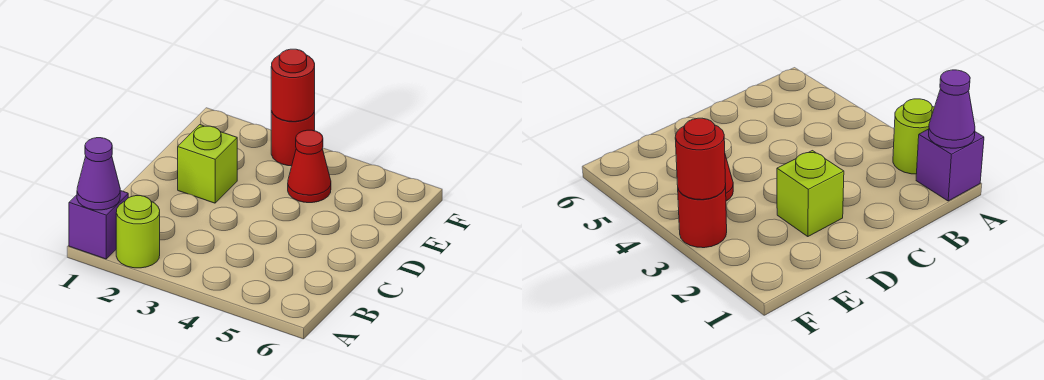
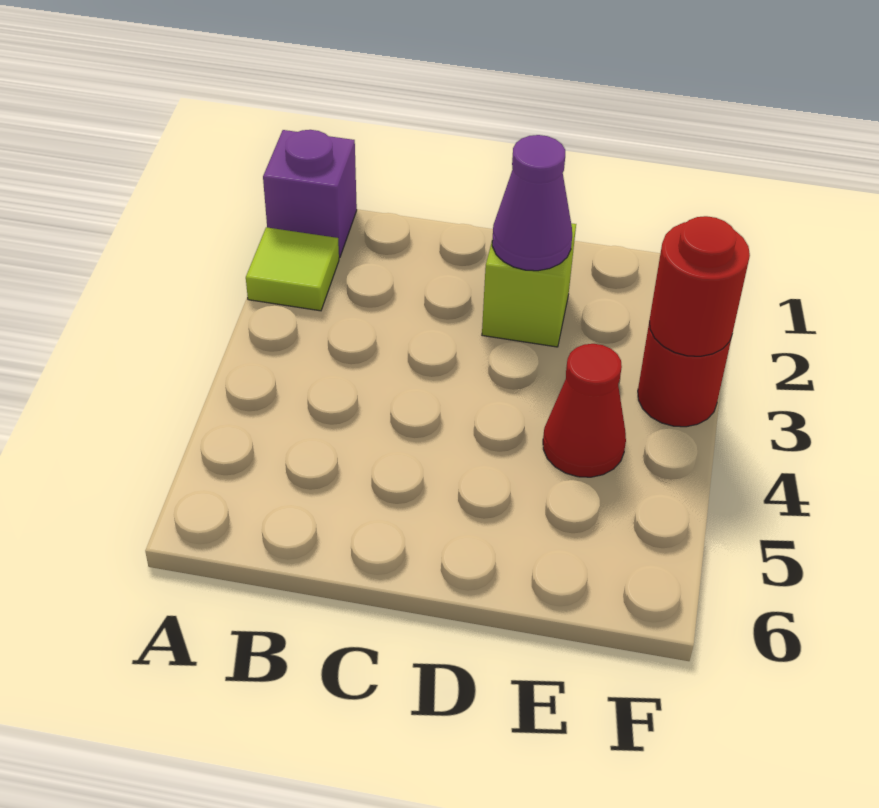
purple 1x1 cone [77,138,120,210] -> purple 1x1 cone moved to [492,135,572,271]
lime 1x1 round brick [116,196,160,268] -> lime 1x1 tile [246,227,339,311]

